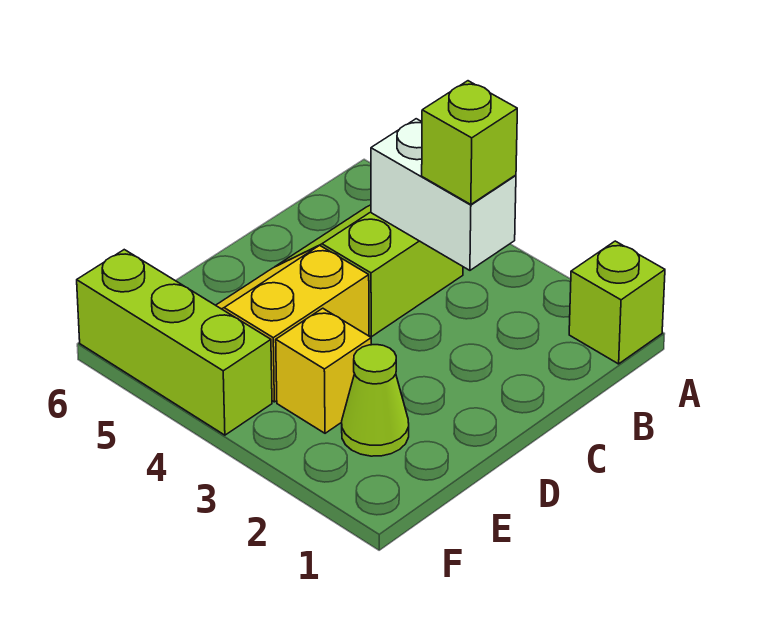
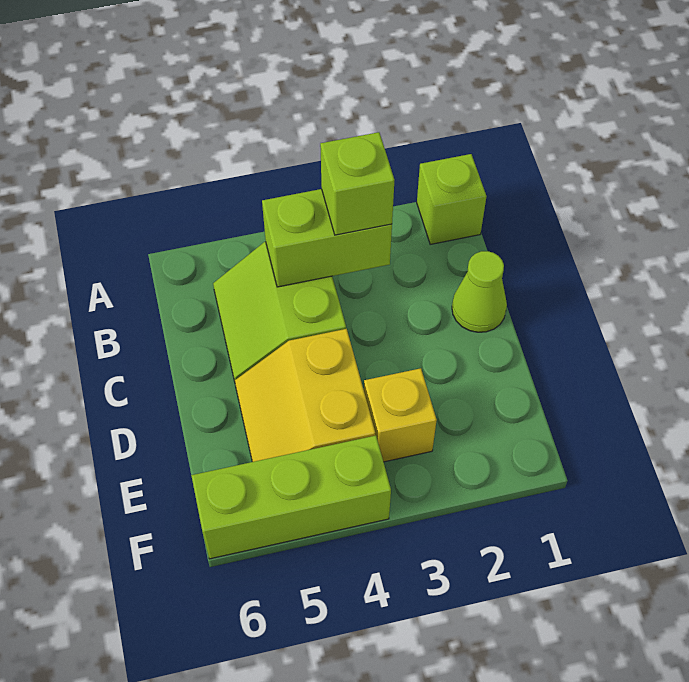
white 1x2 brick [371,119,516,270] -> lime 1x2 brick [262,189,392,287]
lime 1x1 cone [342,345,409,456] -> lime 1x1 cone moved to [452,251,507,332]

